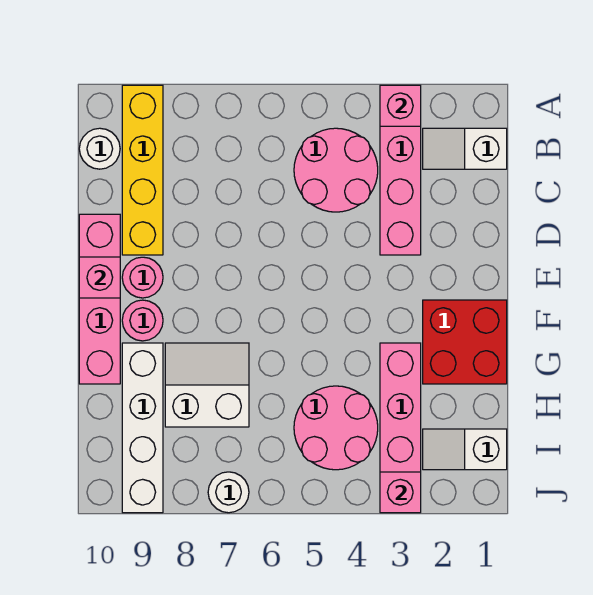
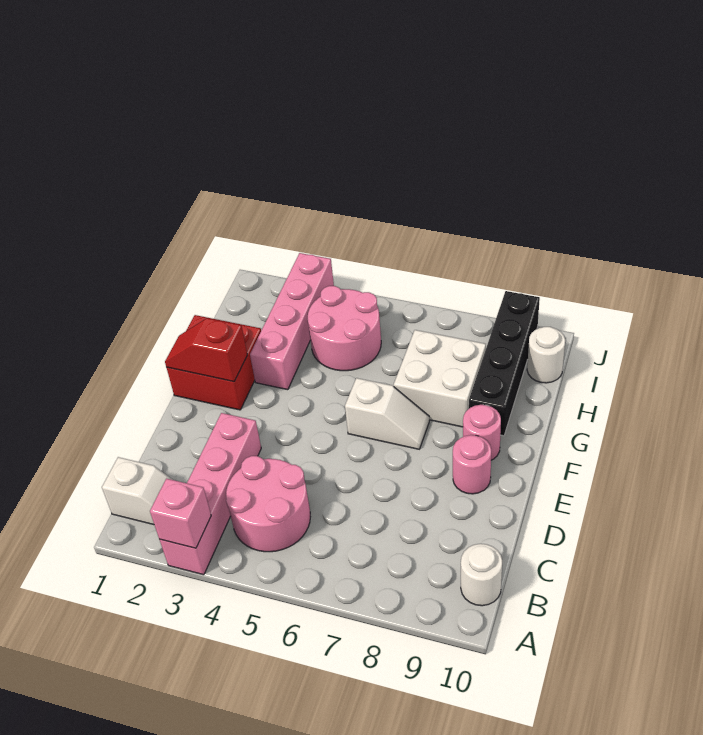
yellow 1x4 brick [122,85,163,255] -> none
pink 1x4 brick [79,214,120,384] -> none
pink 1x1 brick [79,257,120,298] -> none
none -> red 1x2 slope [165,318,247,382]
white 2x2 slope [165,343,249,427] -> white 2x2 brick [394,330,486,427]
white 1x4 brick [122,343,163,513] -> black 1x4 brick [469,291,540,436]
white 1x2 slope [423,429,507,470] -> white 1x2 slope moved to [345,378,429,449]
pink 1x1 brick [380,472,421,513] -> none
white 1x1 round brick [208,472,249,513] -> white 1x1 round brick moved to [527,327,565,383]

